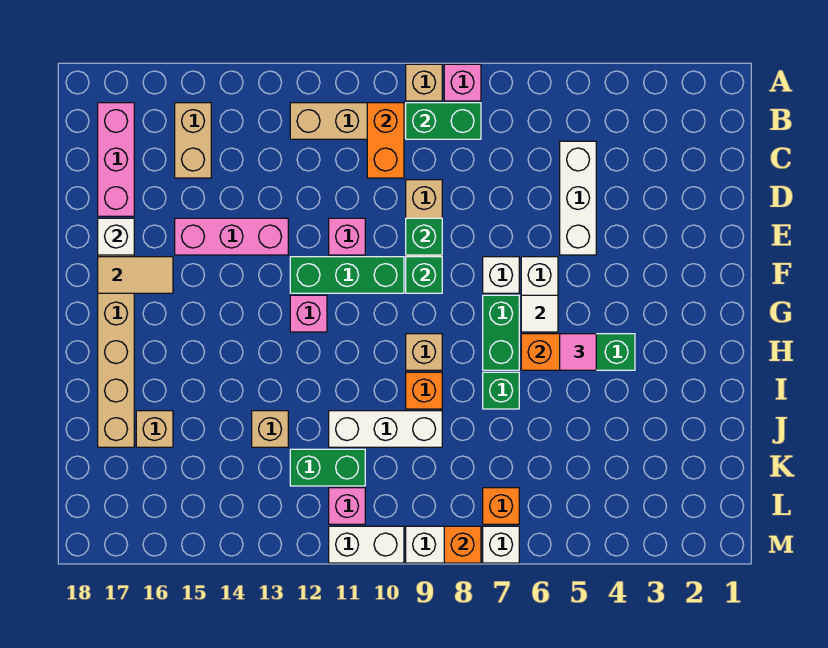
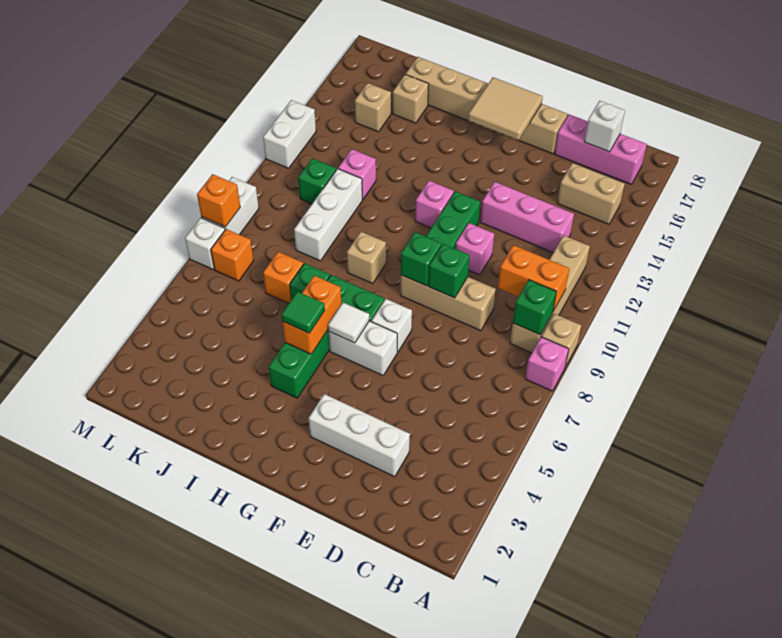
green 1x2 brick [406,103,481,139] -> green 1x1 brick [513,280,556,335]
white 1x3 brick [560,141,596,255] -> white 1x3 brick moved to [309,394,410,477]
pink 1x3 brick [175,218,288,255] -> pink 1x3 brick turned to [480,182,574,252]
white 1x1 brick [98,218,134,255] -> white 1x1 brick moved to [584,101,625,152]
tan 1x2 tile [98,257,173,293] -> tan 2x2 tile [468,77,543,140]
pink 1x1 tile [560,334,596,370] -> green 1x1 tile [282,291,325,333]
orange 1x1 brick [406,372,442,409] -> orange 1x1 brick moved to [263,252,303,303]
tan 1x1 brick [252,411,288,447] -> tan 1x1 brick moved to [355,83,391,132]
green 1x2 brick [290,449,365,486] -> green 1x1 brick [298,158,336,204]
pink 1x1 brick [329,488,365,524] -> pink 1x1 brick moved to [338,149,376,199]
white 1x2 brick [329,526,404,563] -> white 1x2 brick moved to [263,100,316,168]

